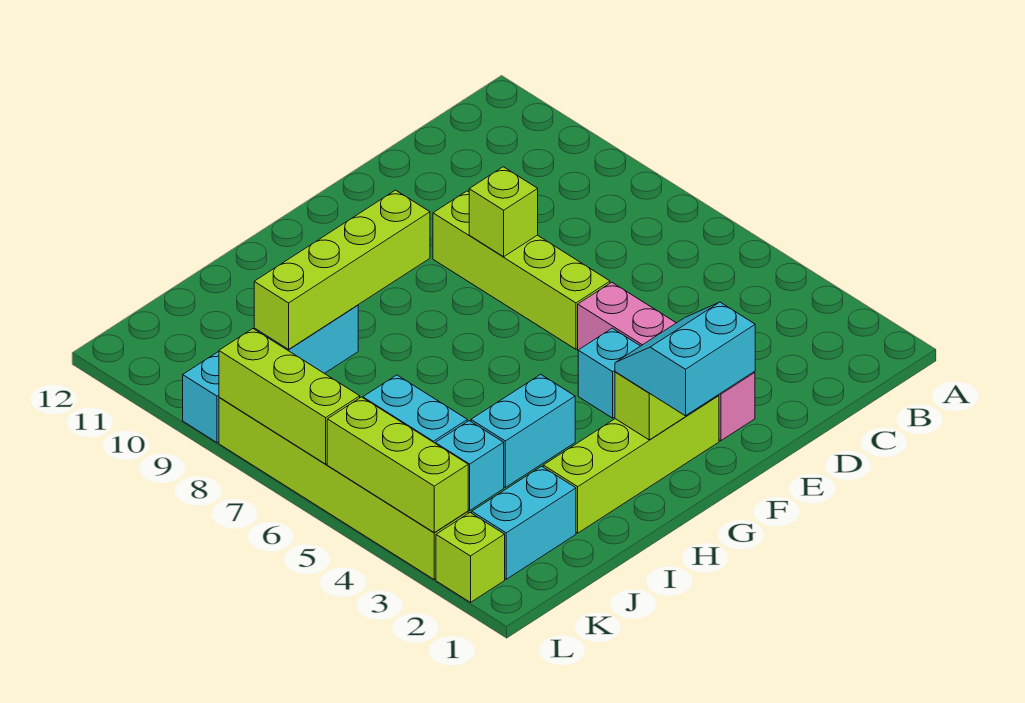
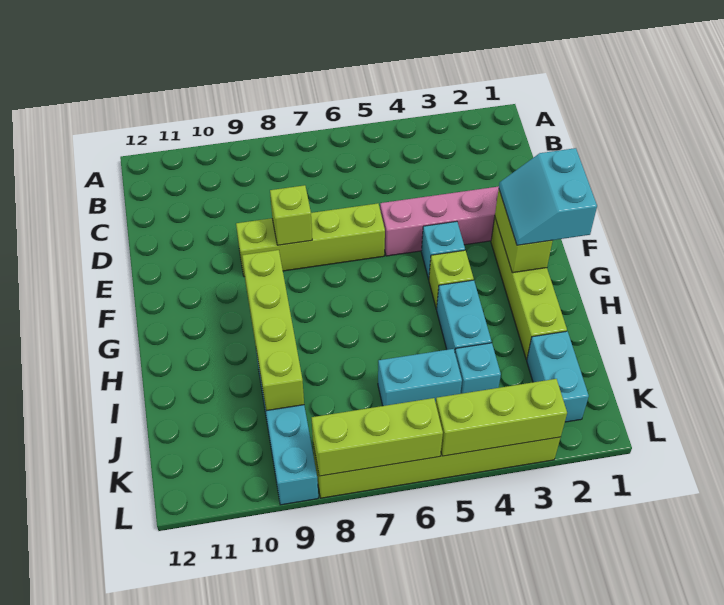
lime 1x1 brick [436,513,505,602] -> lime 1x1 brick moved to [429,250,474,309]

